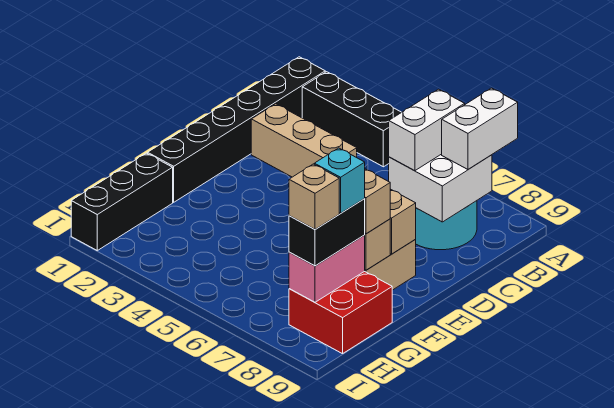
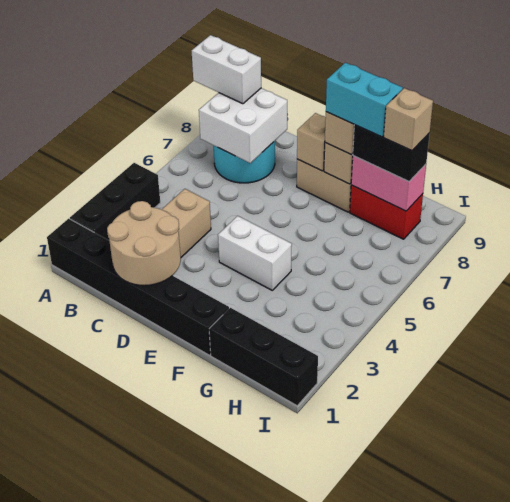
white 1x2 brick [389,89,465,171] -> white 1x2 brick moved to [218,216,292,290]
none -> tan 2x2 round brick [107,201,181,286]
red 2x2 brick [289,271,392,354] -> red 1x2 brick [350,185,423,239]
cyan 1x1 brick [314,148,365,213] -> cyan 1x2 brick [326,63,403,137]

